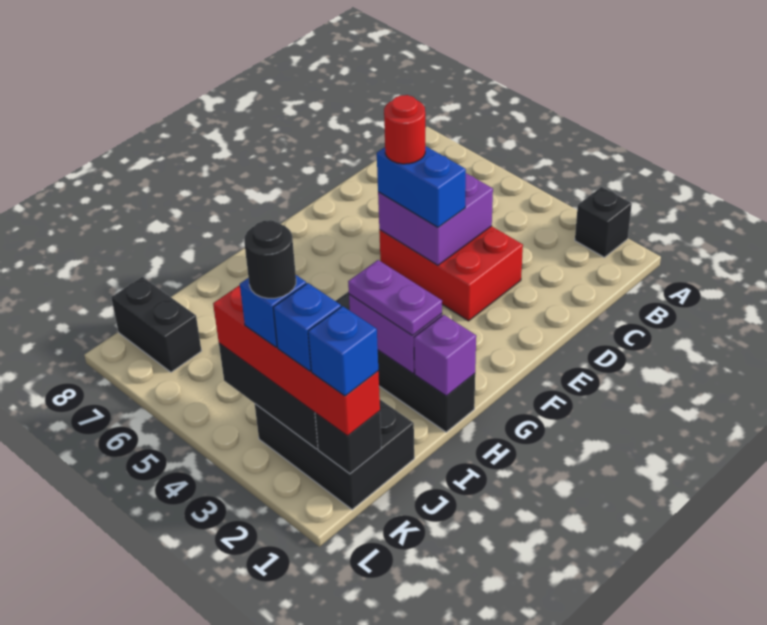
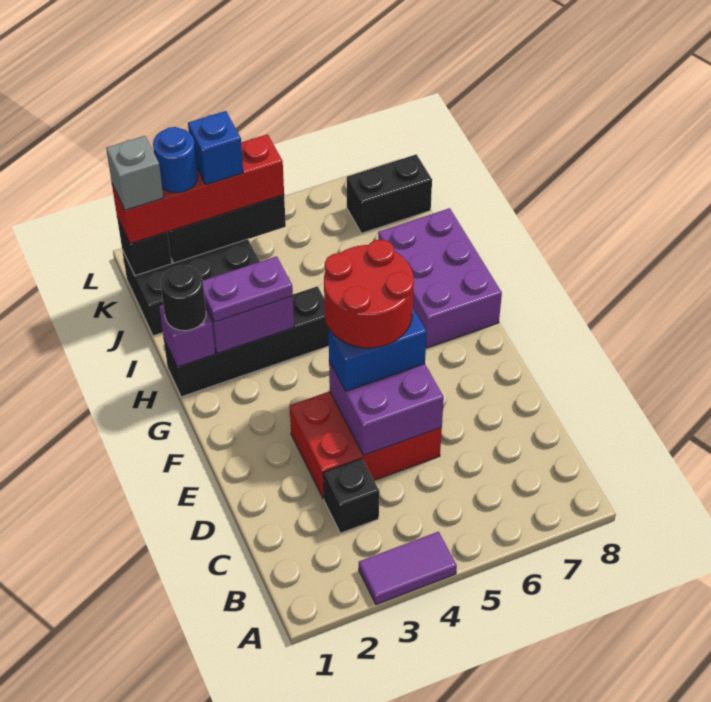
black 1x1 brick [575,187,632,257] -> black 1x1 brick moved to [323,458,379,533]
none -> purple 1x2 tile [359,532,457,605]
red 1x1 round brick [384,95,425,164] -> red 2x2 round brick [324,239,414,348]
none -> purple 2x3 brick [378,208,502,348]
blue 1x1 brick [308,306,378,396] -> grey 1x1 brick [106,136,163,210]
blue 1x1 brick [273,283,341,371] -> blue 1x1 round brick [153,127,198,193]
black 1x1 round brick [244,220,296,298] -> black 1x1 round brick moved to [161,266,206,331]

